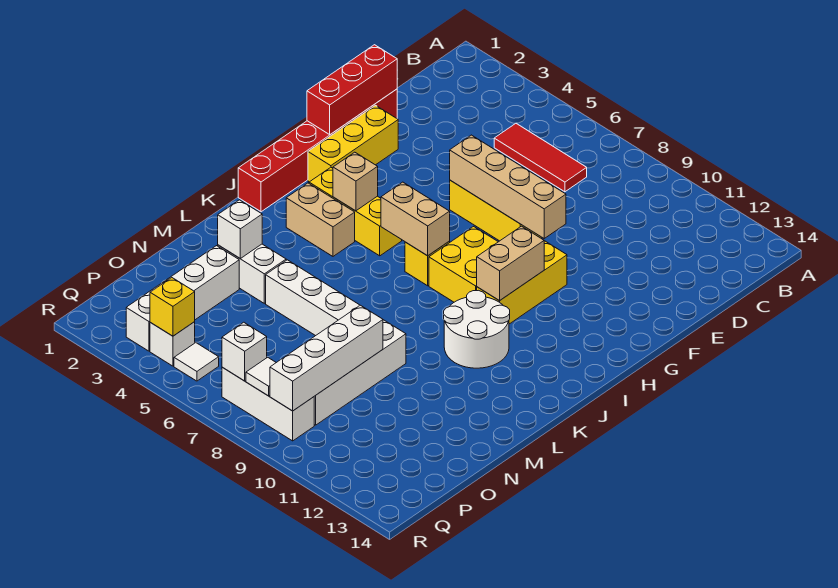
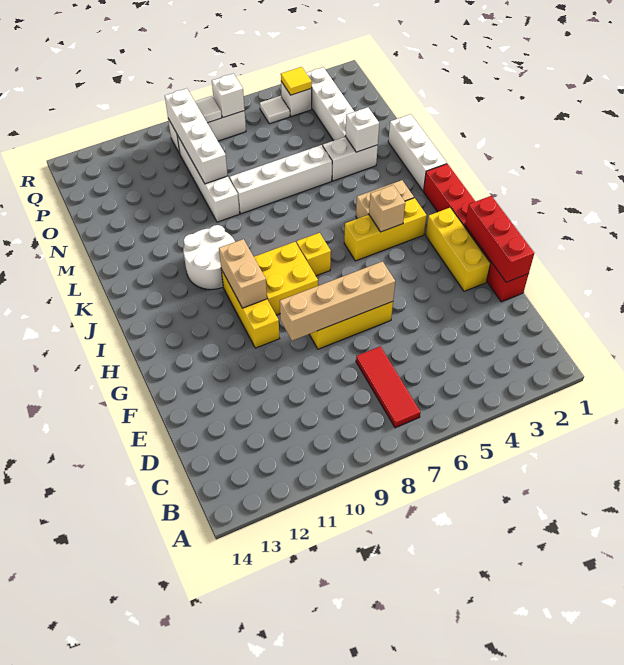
red 1x3 tile [494,123,587,192] -> red 1x3 tile turned to [356,346,420,428]
tan 1x2 brick [381,182,450,256] -> none
none -> white 1x3 brick [388,114,447,191]
yellow 1x1 brick [150,278,195,336] -> yellow 1x1 tile [281,67,312,95]

